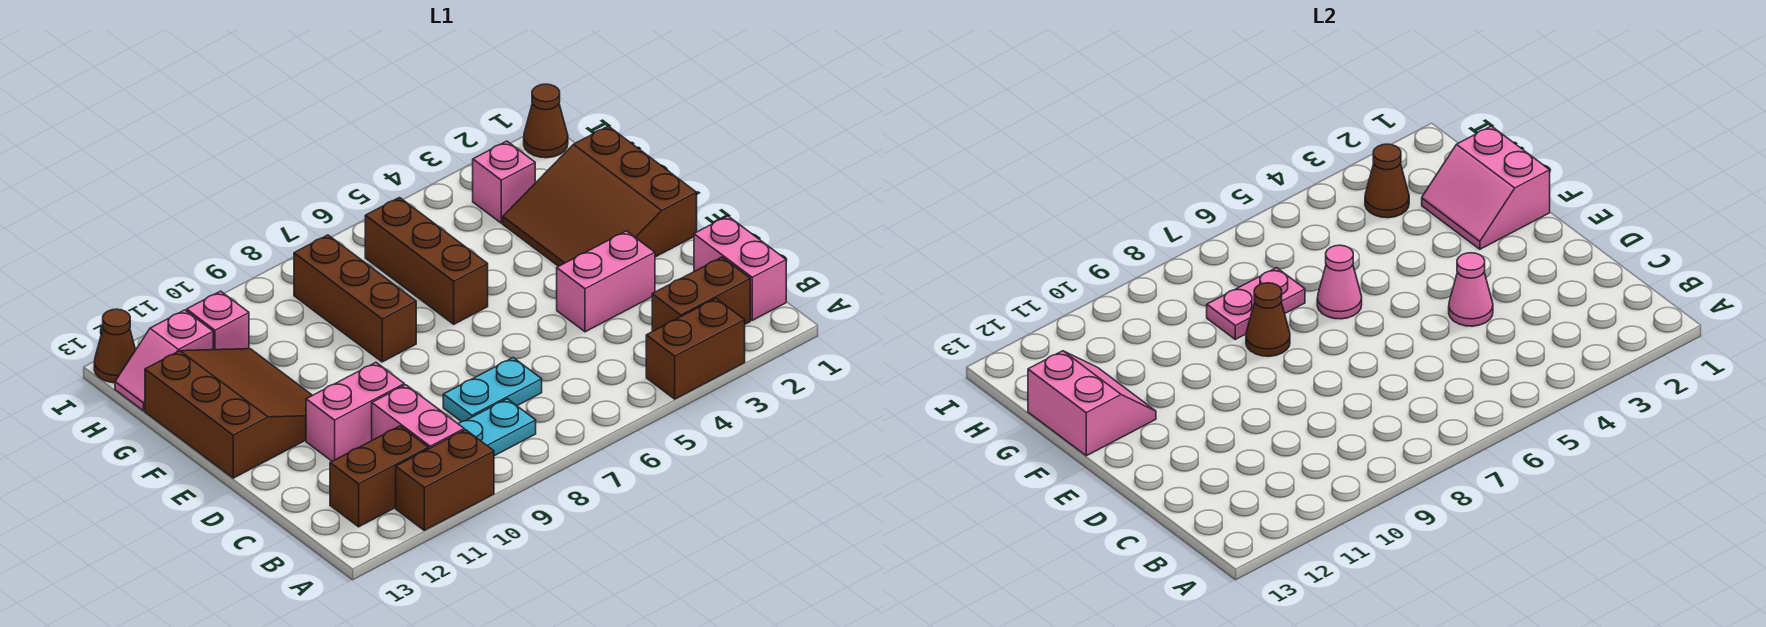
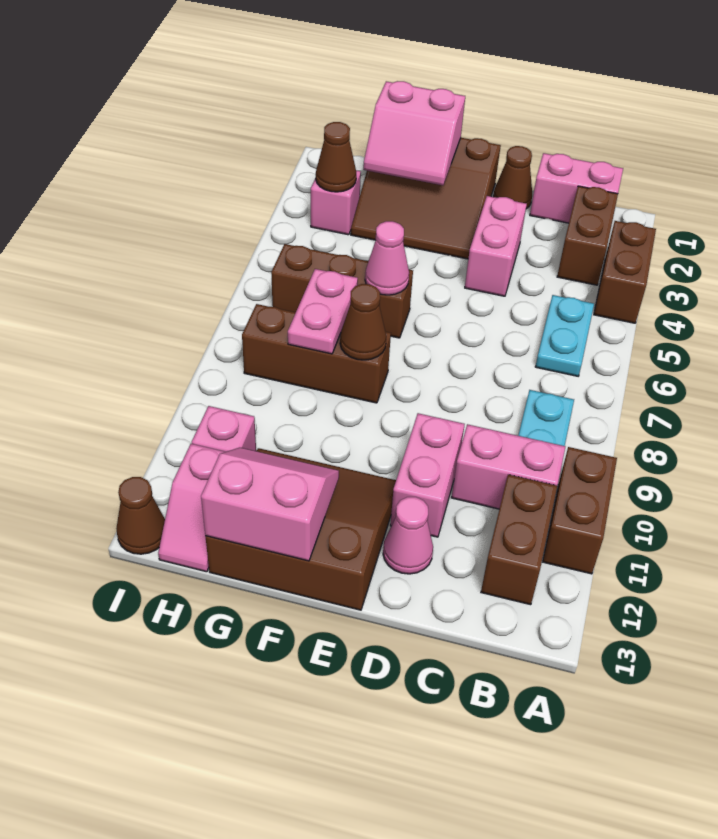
cyan 1x2 plate [443,358,542,422] -> cyan 1x2 plate moved to [535,295,594,376]
pink 1x1 cone [1449,253,1493,326] -> pink 1x1 cone moved to [383,497,433,574]
brown 1x1 cone [524,84,568,158] -> brown 1x1 cone moved to [493,146,532,209]

